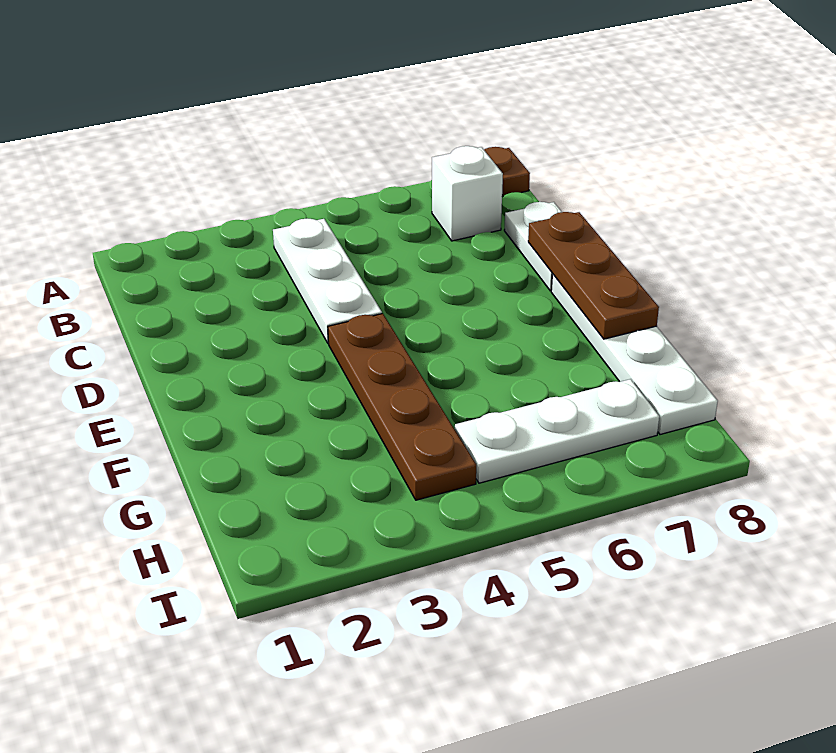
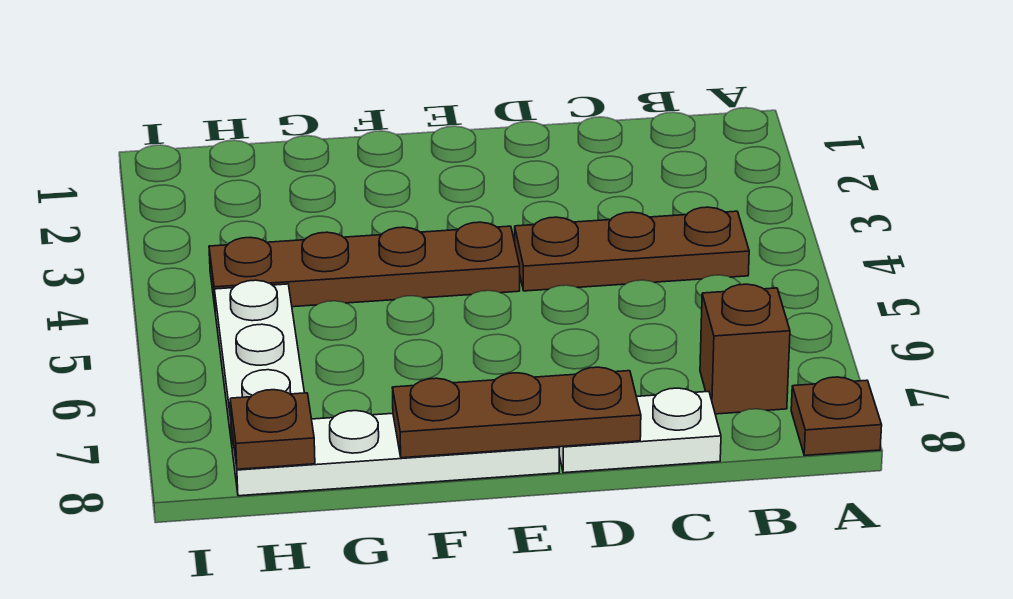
white 1x3 plate [273,219,382,343] -> brown 1x3 plate [515,207,749,291]
white 1x1 brick [432,146,503,241] -> brown 1x1 brick [700,284,790,414]
none -> brown 1x1 plate [230,390,315,469]

